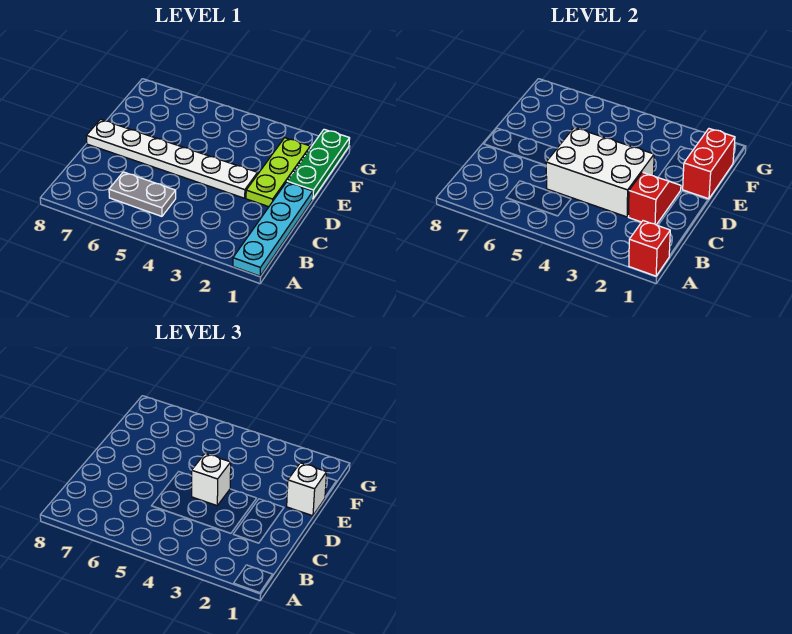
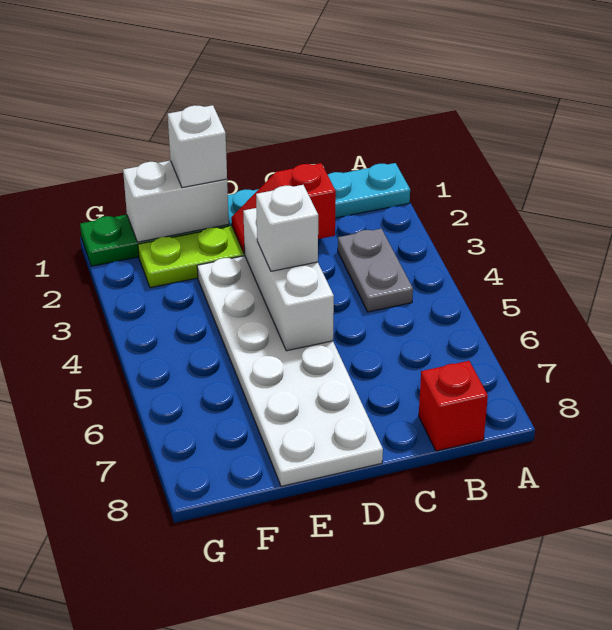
red 1x1 brick [629,221,670,276] -> red 1x1 brick moved to [419,361,488,451]
grey 1x2 plate [109,172,176,216] -> grey 1x2 plate moved to [338,229,413,312]
white 2x3 brick [546,128,654,217] -> white 1x3 brick [243,208,334,351]
white 1x6 plate [86,119,258,198] -> white 2x6 plate [197,256,383,486]
red 1x2 brick [683,129,735,199] -> white 1x2 brick [123,161,229,242]

